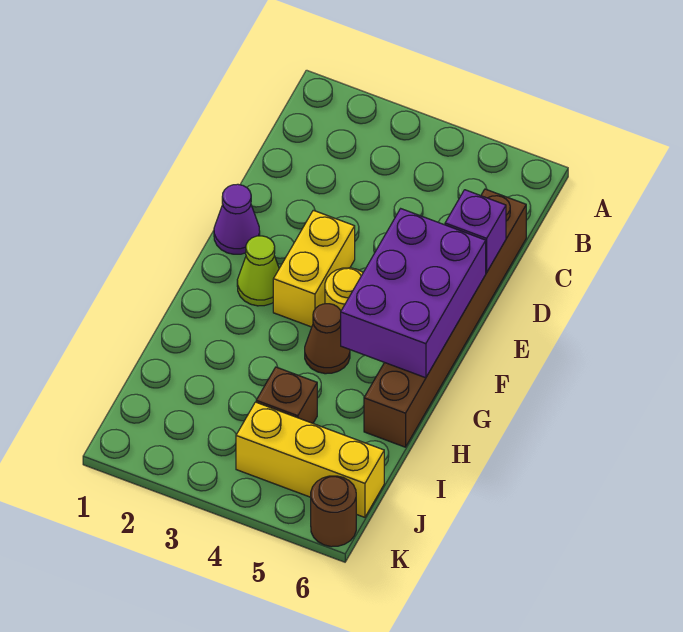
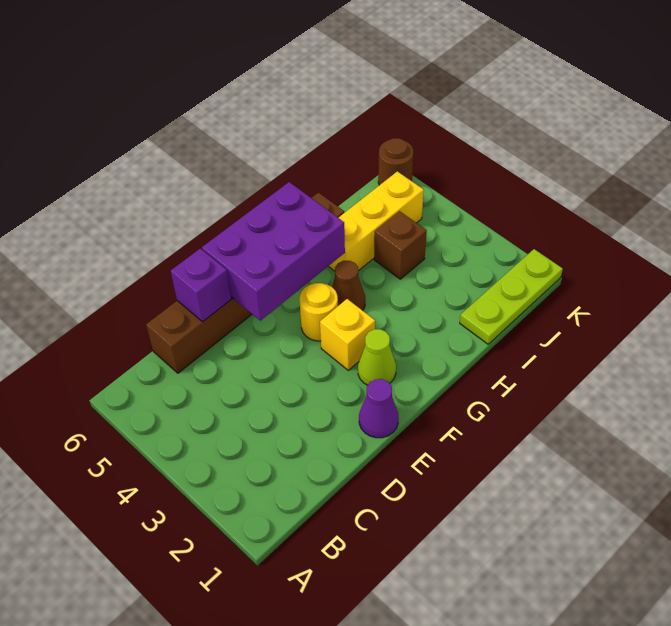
yellow 1x2 brick [273,210,355,327] -> yellow 1x1 brick [320,299,375,370]
none -> lime 1x3 plate [460,249,563,344]
yellow 1x3 brick [236,402,384,517] -> yellow 1x3 brick turned to [328,171,424,271]

